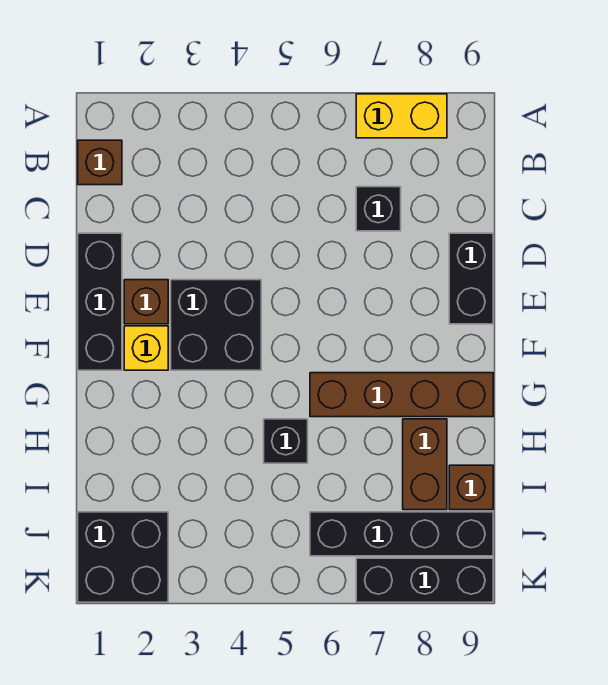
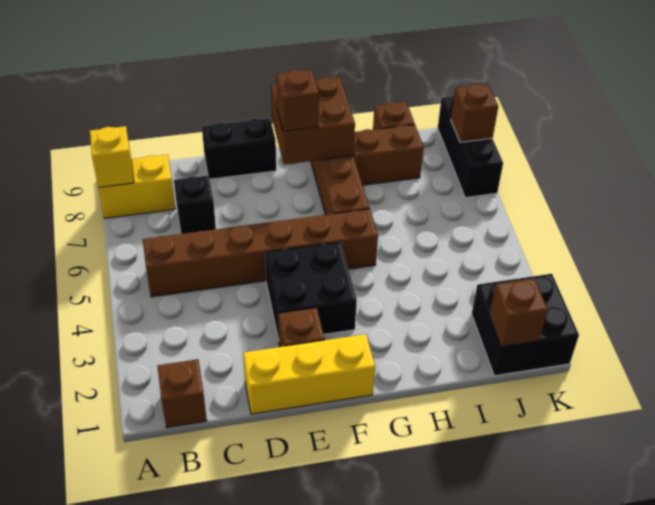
yellow 1x2 brick [356,94,447,138] -> yellow 1x2 brick turned to [98,155,175,218]
none -> brown 1x6 brick [143,209,378,297]
black 1x3 brick [78,233,122,370] -> yellow 1x3 brick [243,334,375,414]
yellow 1x1 brick [124,326,168,370] -> yellow 1x1 brick moved to [90,126,134,188]
none -> brown 2x2 brick [271,77,355,164]
none -> brown 1x1 brick [276,69,319,132]
black 1x1 brick [264,419,308,463] -> none
none -> brown 1x1 brick [489,278,548,347]
black 1x4 brick [310,512,493,556] -> none
none -> brown 1x1 brick [451,84,498,142]

